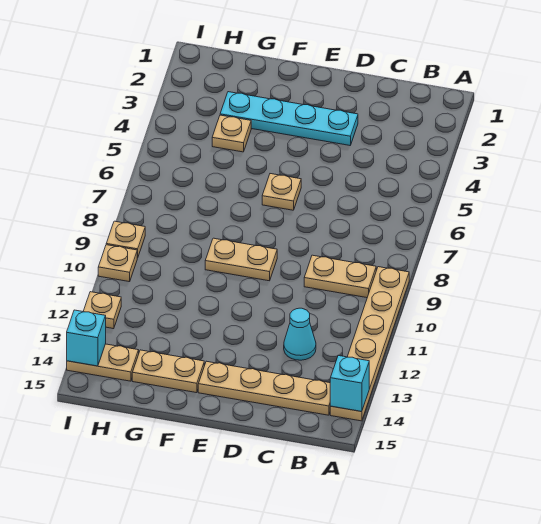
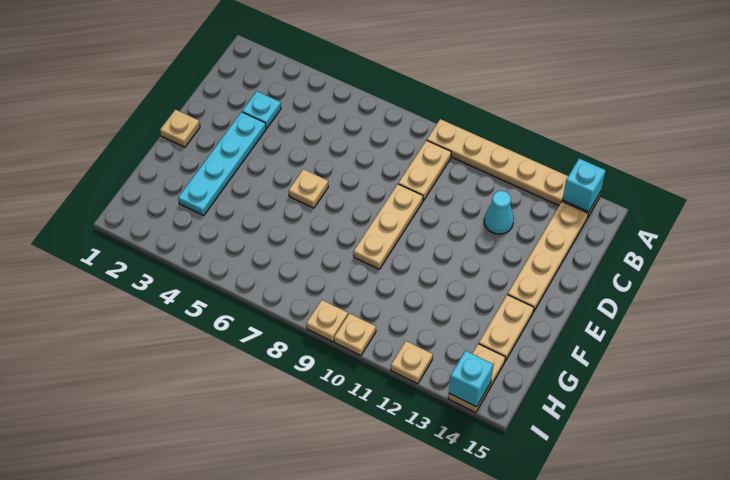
none -> cyan 1x1 plate [242,91,281,128]
tan 1x2 plate [205,238,277,281] -> tan 1x3 plate [353,184,423,269]
tan 1x1 plate [212,115,251,152] -> tan 1x1 plate moved to [160,110,200,147]

